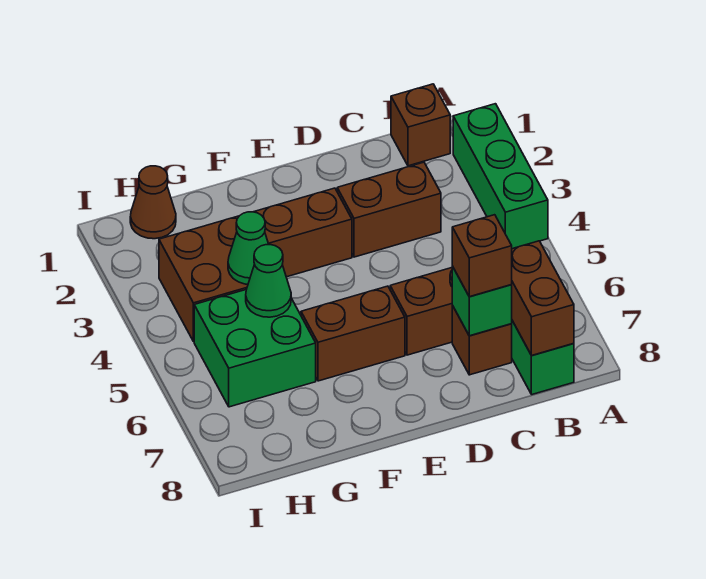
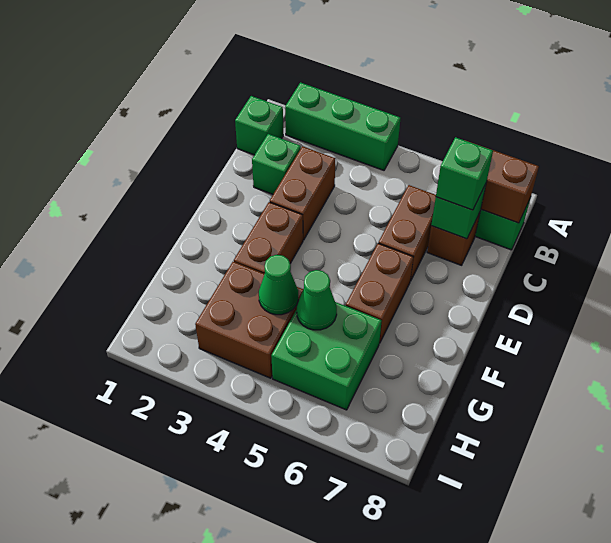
brown 1x1 brick [391,84,450,166] -> green 1x1 brick [235,96,283,155]
none -> green 1x1 brick [252,134,301,194]
brown 1x1 brick [452,215,512,297] -> green 1x1 brick [436,137,493,210]
brown 1x1 cone [130,166,176,239] -> none

